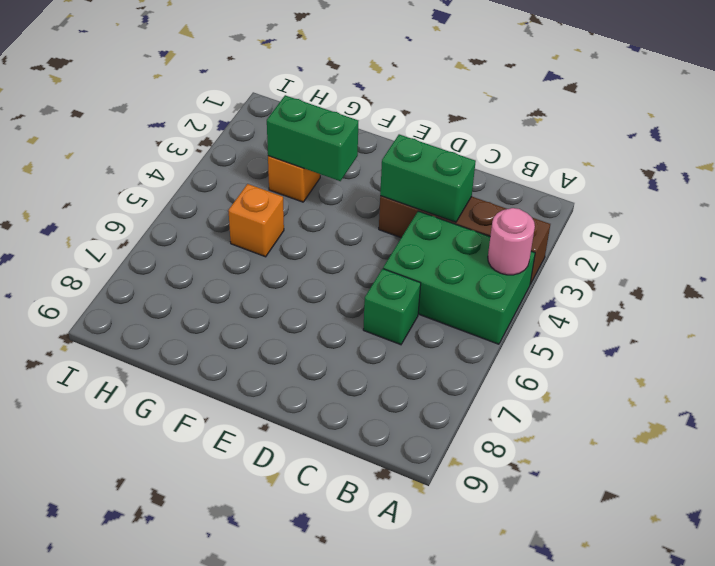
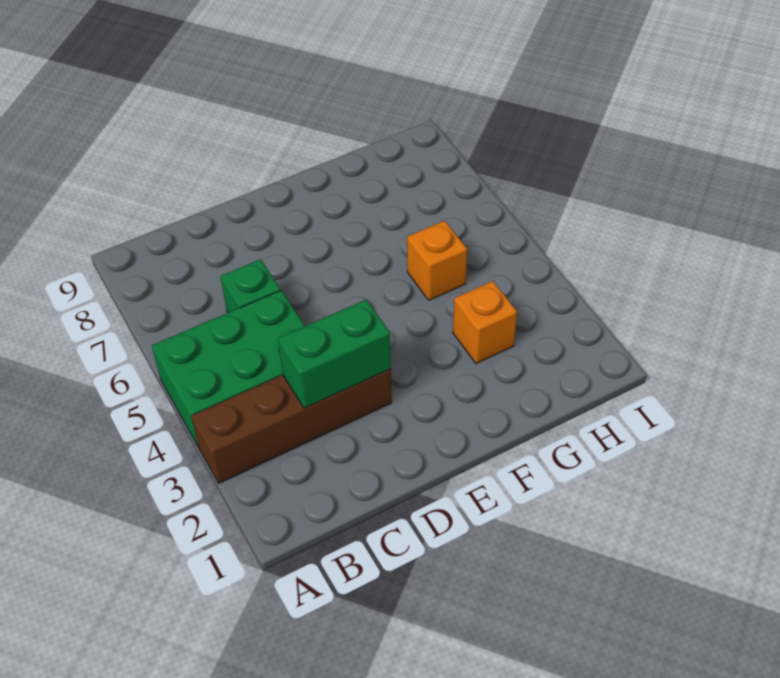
pink 1x1 round brick [488,208,535,275] -> none
green 1x2 brick [267,95,358,181] -> none

